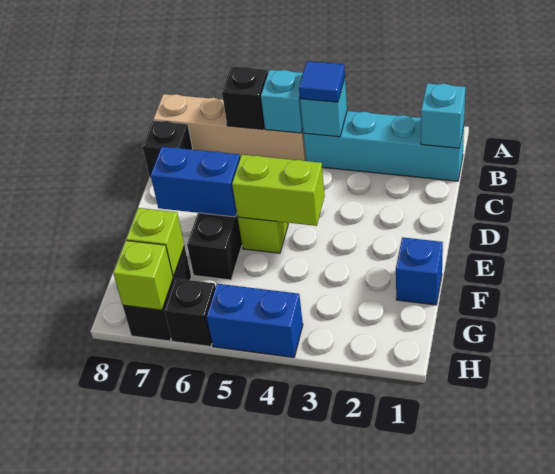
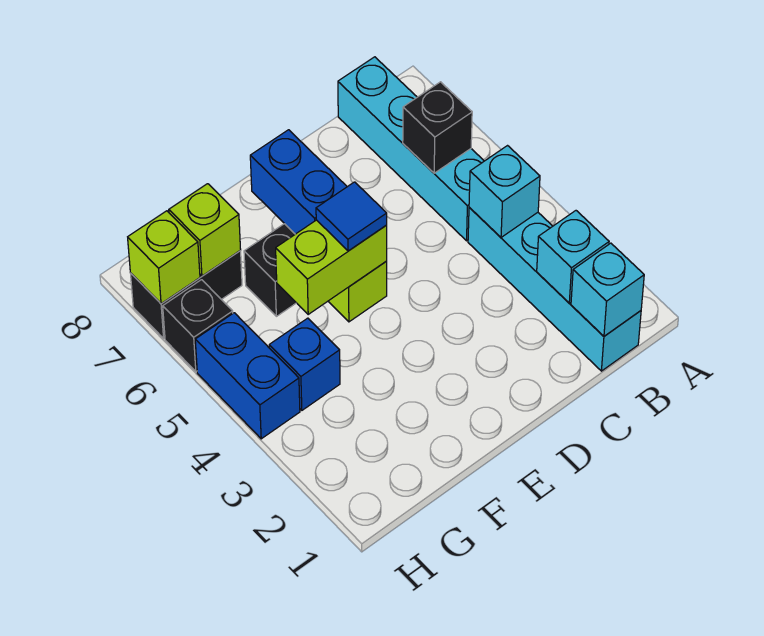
blue 1x1 tile [299,61,345,102] -> blue 1x1 tile moved to [316,182,387,251]
tan 1x4 brick [153,94,306,161] -> cyan 1x4 brick [338,57,484,241]
cyan 1x1 brick [261,70,303,133] -> cyan 1x1 brick moved to [537,211,609,303]
black 1x1 brick [142,120,193,178] -> none
lime 1x2 brick [232,155,325,226] -> lime 1x2 brick turned to [276,220,387,314]
blue 1x1 brick [396,237,443,305] -> blue 1x1 brick moved to [269,318,340,410]

